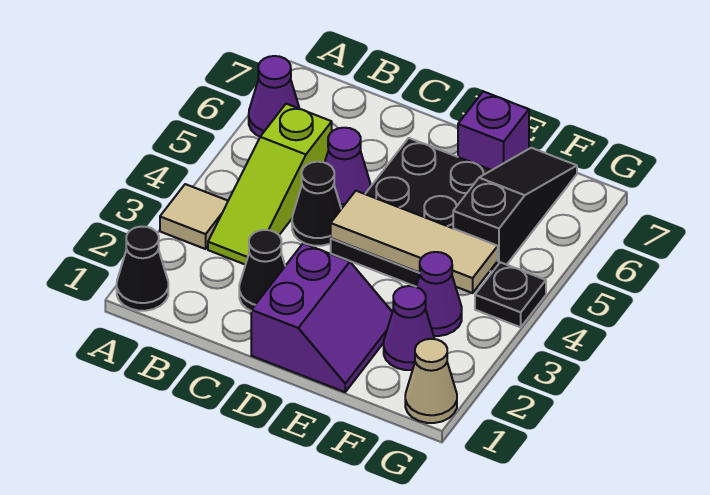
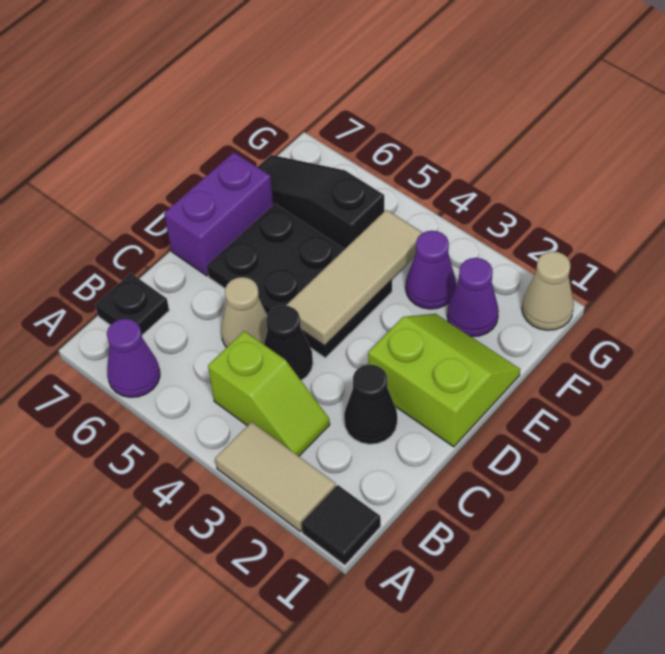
black 1x1 cone [117,227,168,311] -> black 1x1 tile [302,485,381,565]
tan 1x1 tile [160,184,228,249] -> tan 1x2 tile [215,422,336,531]
lime 1x3 slope [208,104,332,265] -> lime 1x2 slope [208,331,330,456]
purple 1x1 cone [325,128,370,209] -> tan 1x1 cone [221,277,267,347]
purple 2x2 slope [251,243,392,392] -> lime 2x2 slope [368,314,520,447]
purple 1x1 brick [458,92,529,170] -> purple 1x2 brick [164,152,273,276]
black 1x1 plate [475,262,546,327] -> black 1x1 plate moved to [95,273,169,335]

